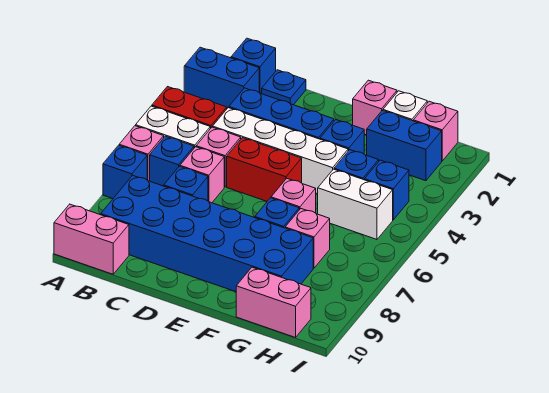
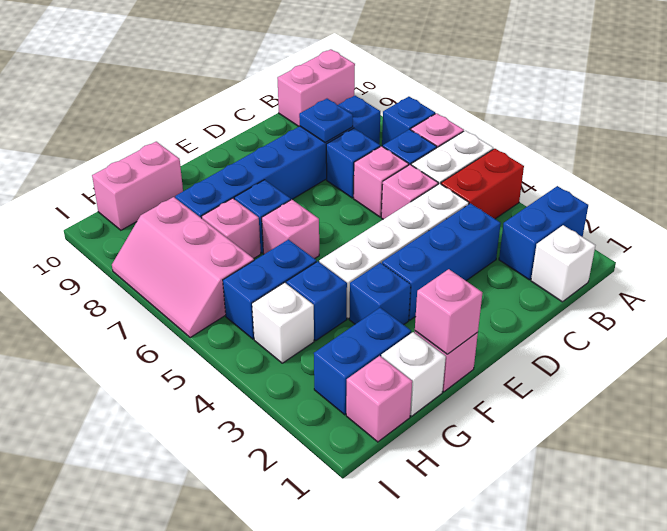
blue 1x1 brick [231,38,276,94] -> white 1x1 brick [531,225,595,302]
blue 2x6 brick [101,175,313,292] -> blue 1x6 brick [175,95,380,218]
blue 1x1 plate [262,70,306,105] -> blue 1x1 plate moved to [299,99,353,143]
red 1x2 brick [227,138,302,201] -> none
none -> pink 1x1 brick [415,269,482,354]
white 1x2 brick [318,169,393,239] -> blue 1x2 brick [223,239,316,339]
blue 1x1 brick [365,160,409,220] -> white 1x1 brick [252,283,314,363]
none -> pink 2x3 slope [112,197,254,338]

